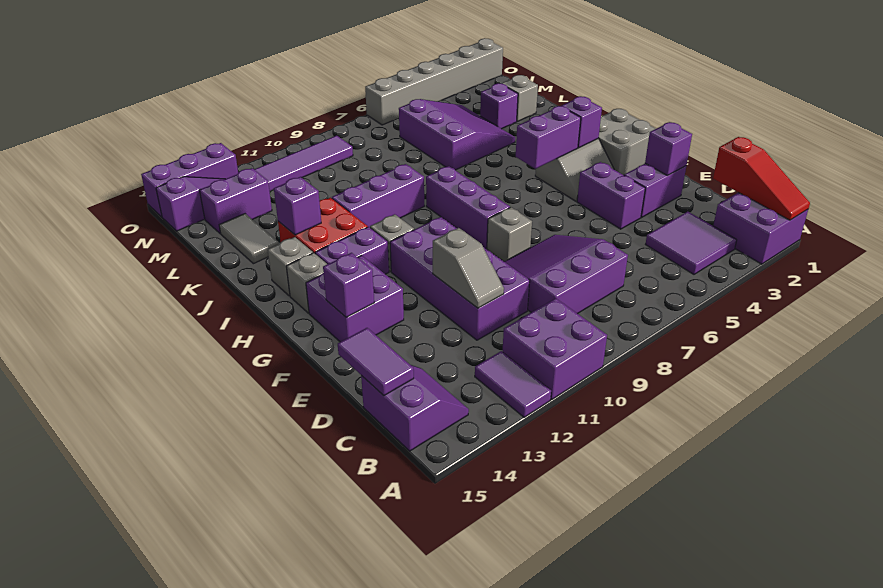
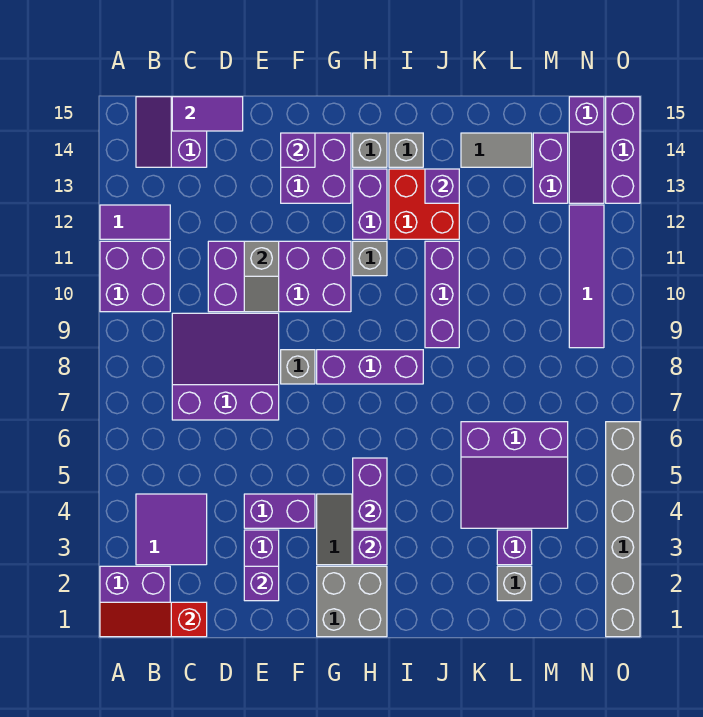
purple 2x2 slope [361,365,469,451] -> purple 2x2 slope turned to [136,97,207,167]
purple 3x3 slope [505,235,628,314] -> purple 3x3 slope turned to [172,313,279,420]
grey 1x2 slope [433,228,504,308] -> grey 1x2 slope turned to [244,241,279,312]

